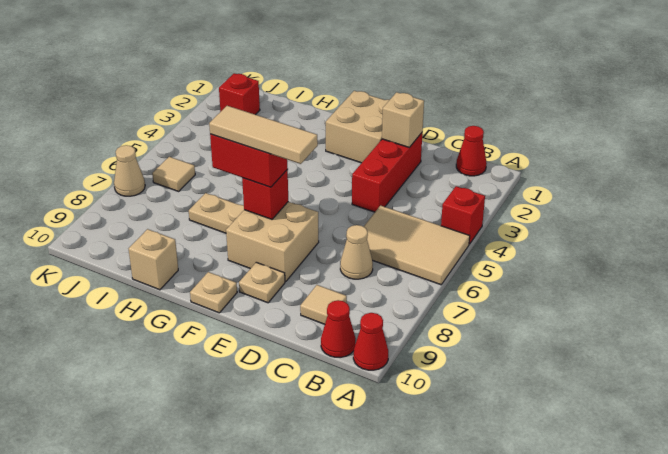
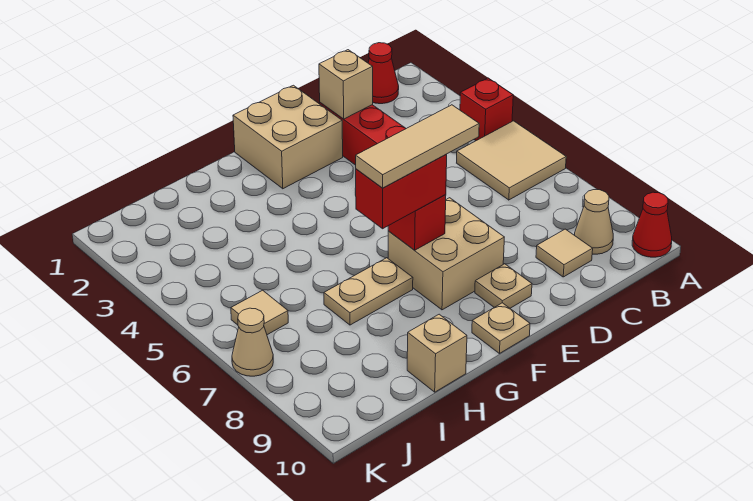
tan 2x3 tile [364,206,470,285] -> tan 2x2 tile [457,121,566,200]
red 1x1 cone [321,300,356,358] -> none
tan 1x1 cone [340,225,373,279] -> tan 1x1 cone moved to [575,190,613,254]
red 1x1 brick [219,73,260,115] -> none

